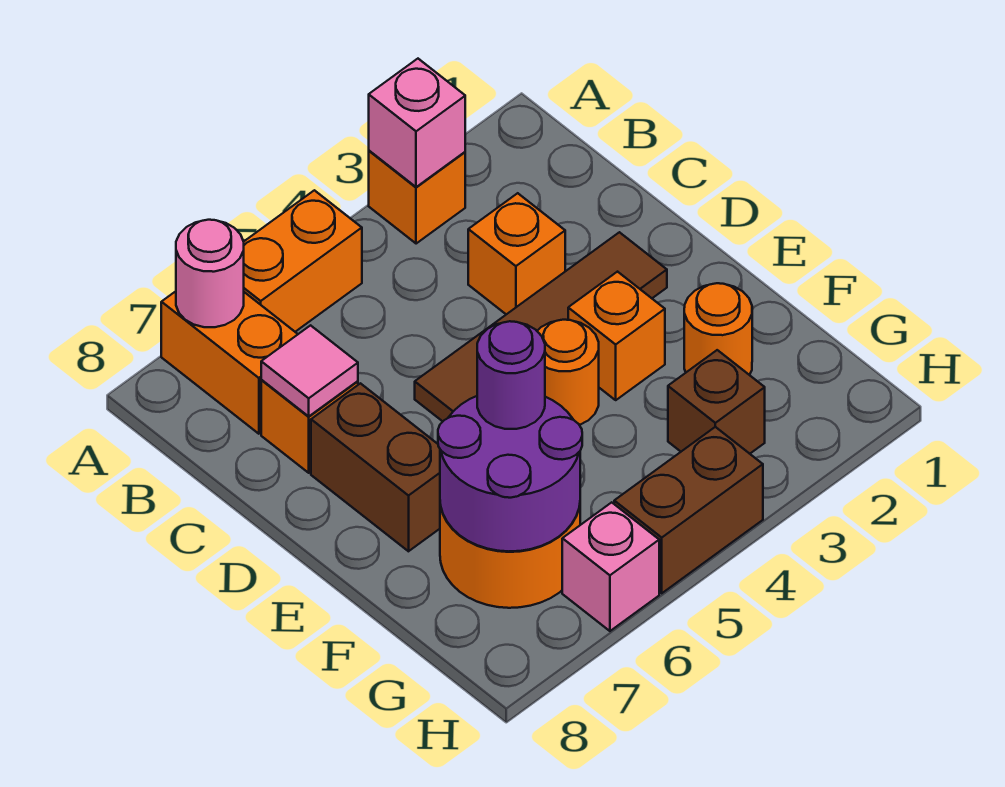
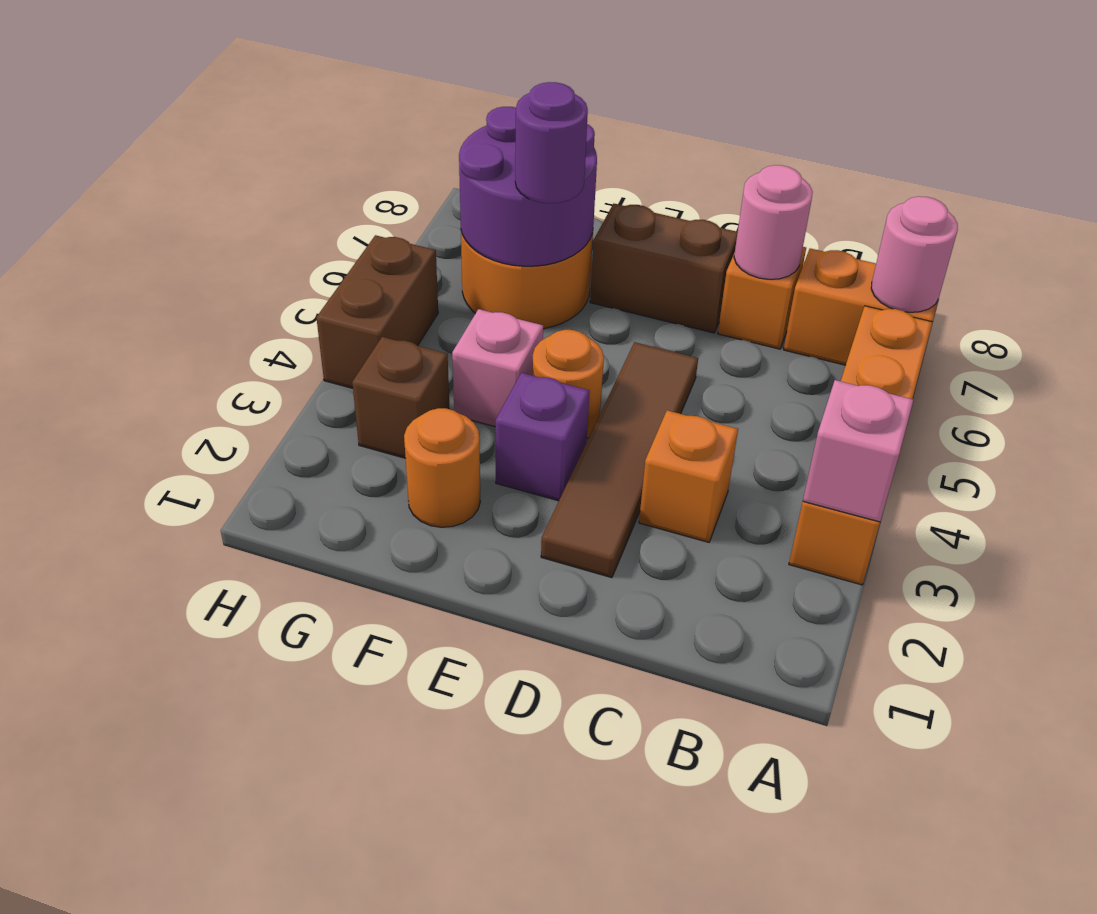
pink 1x1 tile [261,325,358,416] -> pink 1x1 round brick [734,165,813,279]
orange 1x1 brick [568,272,665,400] -> purple 1x1 brick [495,373,590,501]
pink 1x1 brick [562,502,659,631] -> pink 1x1 brick moved to [452,309,543,427]

